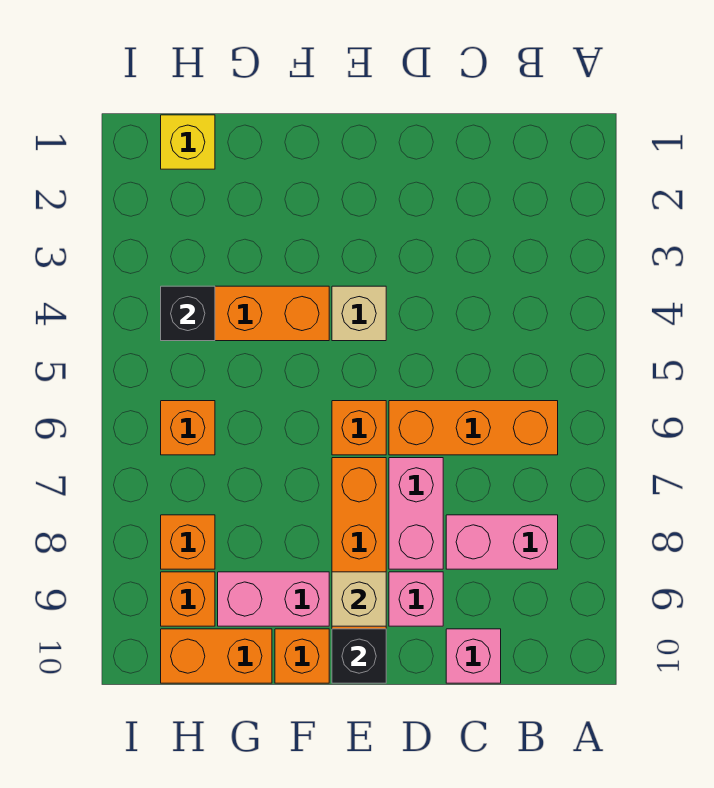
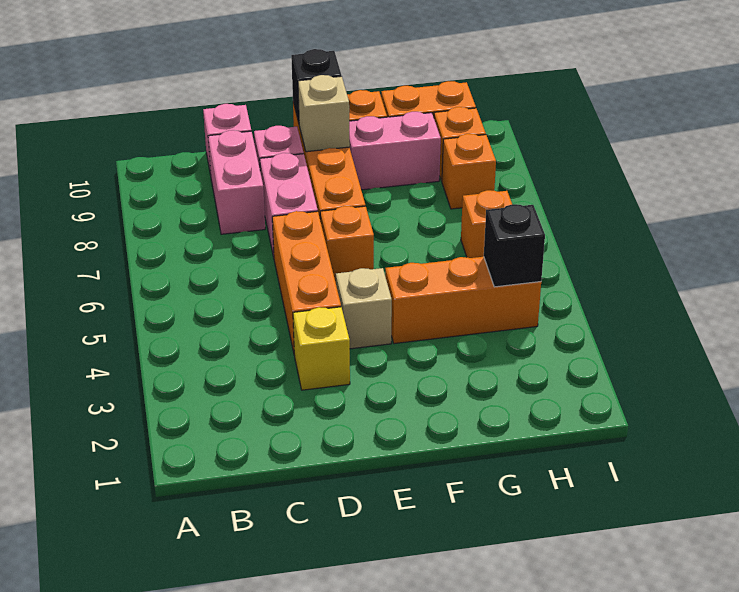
orange 1x3 brick [389,401,558,455] -> orange 1x3 brick turned to [272,211,341,352]
pink 1x2 brick [446,515,558,569] -> pink 1x2 brick turned to [208,130,265,234]
yellow 1x1 brick [161,115,215,169] -> yellow 1x1 brick moved to [293,307,350,390]

